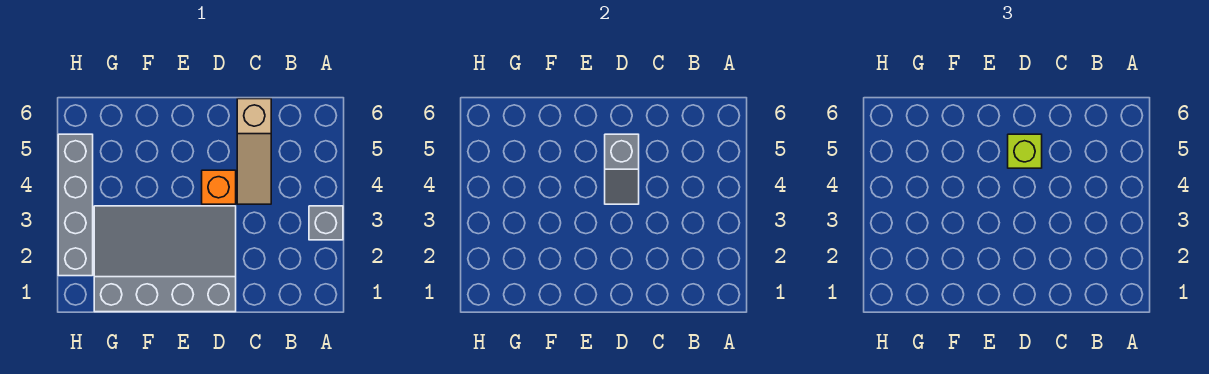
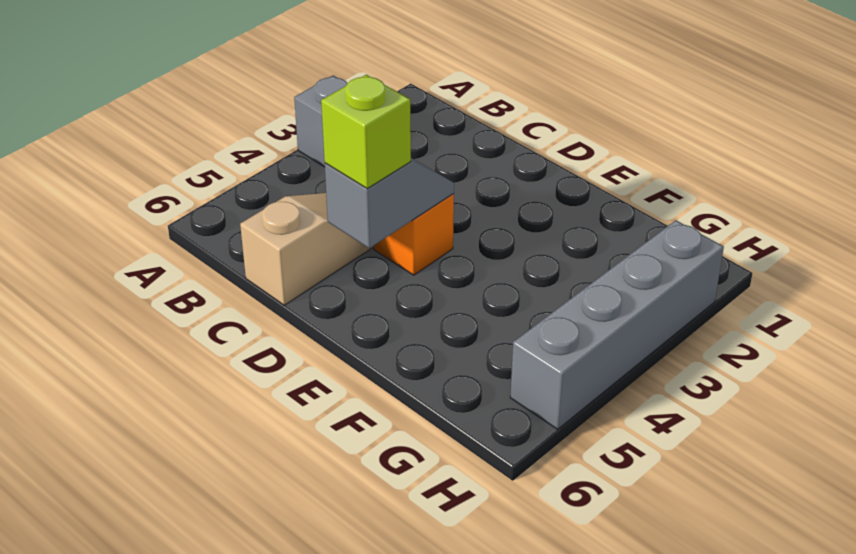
grey 3x4 slope [94,206,236,312] -> none

